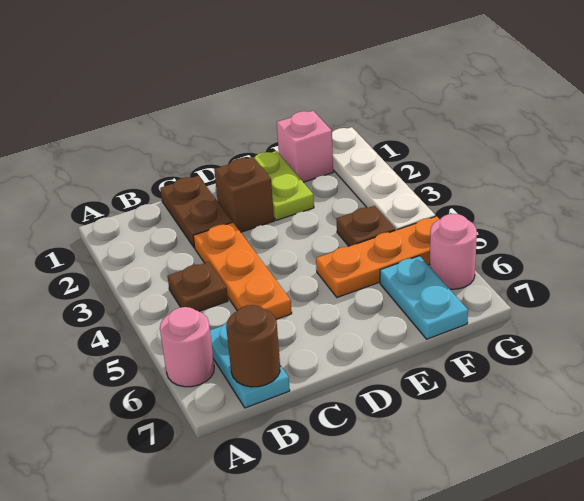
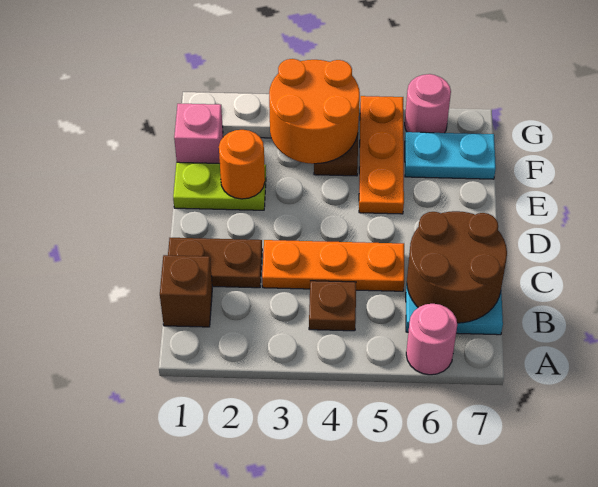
brown 1x1 round brick [226,305,280,387] -> brown 2x2 round brick [407,211,507,323]
brown 1x1 brick [214,157,274,232] -> brown 1x1 brick moved to [160,255,212,327]
none -> orange 1x1 round brick [219,130,265,199]
none -> orange 2x2 round brick [269,59,360,164]

